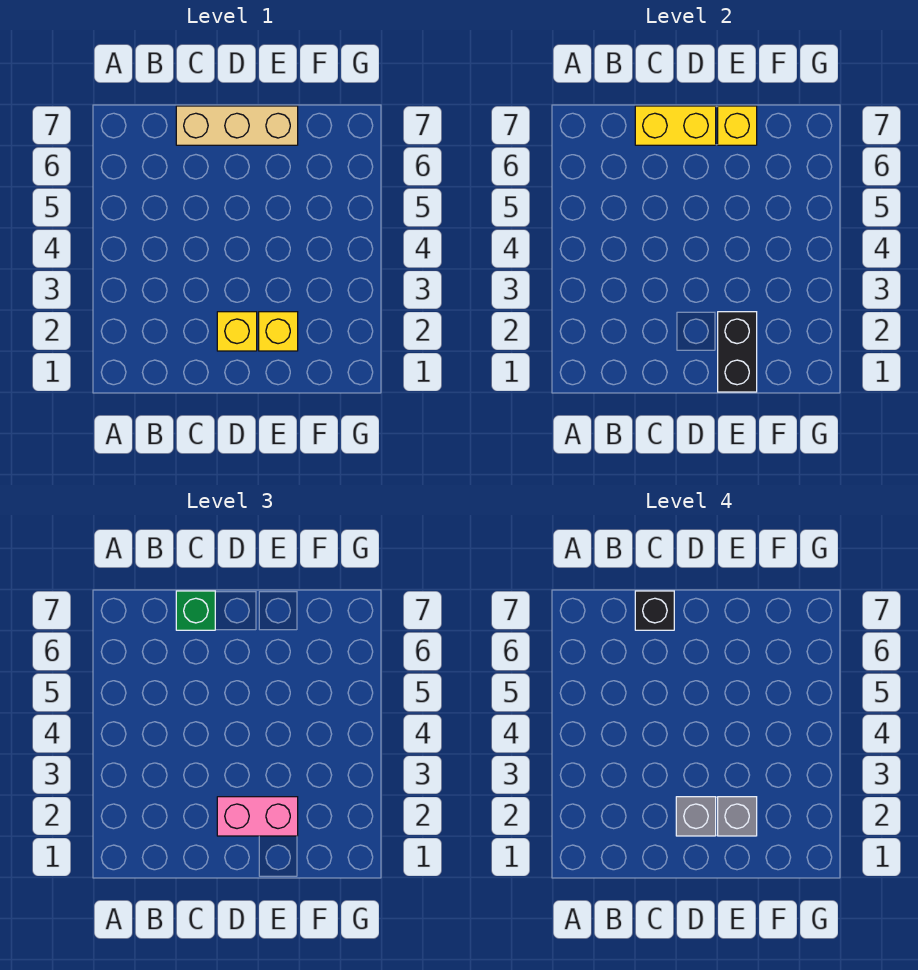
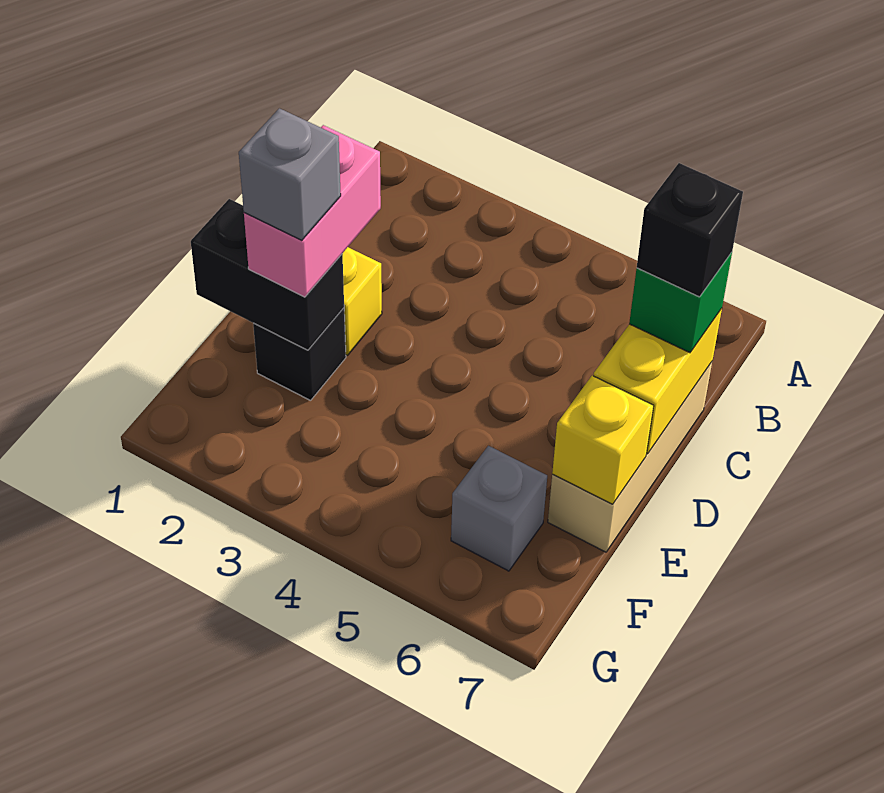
grey 1x1 brick [676,797,716,836] -> grey 1x1 brick moved to [451,446,547,571]
yellow 1x1 brick [259,312,298,351] -> black 1x1 brick [253,308,346,400]

